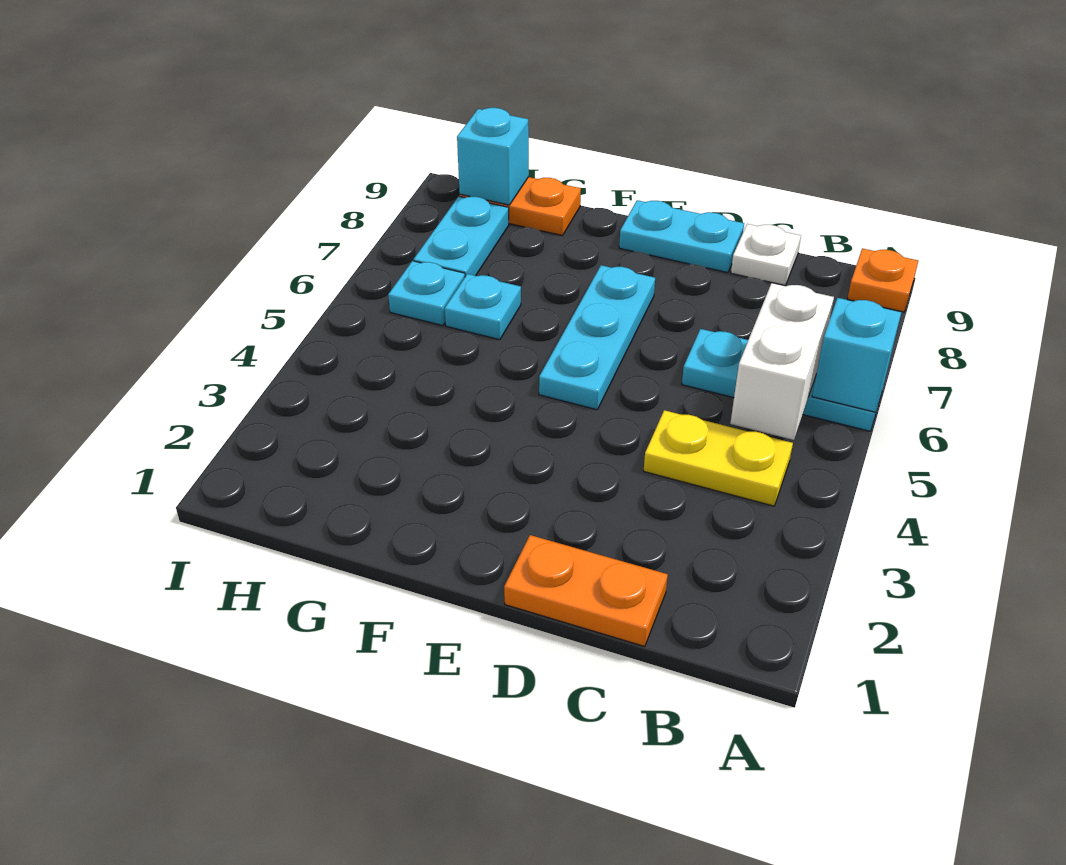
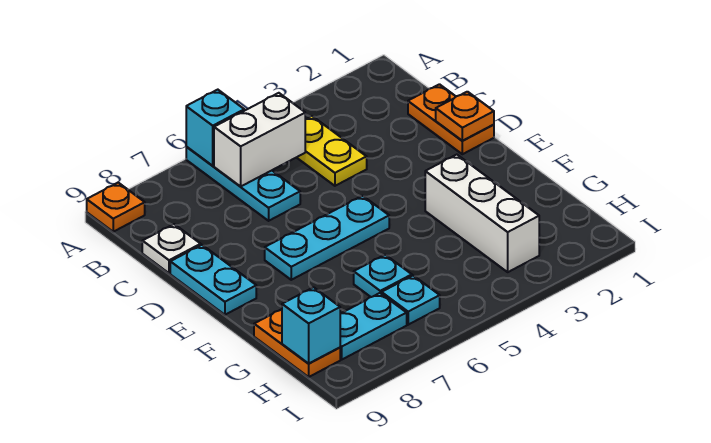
none -> orange 1x1 plate [436,92,494,141]
none -> white 1x3 brick [425,155,539,272]

